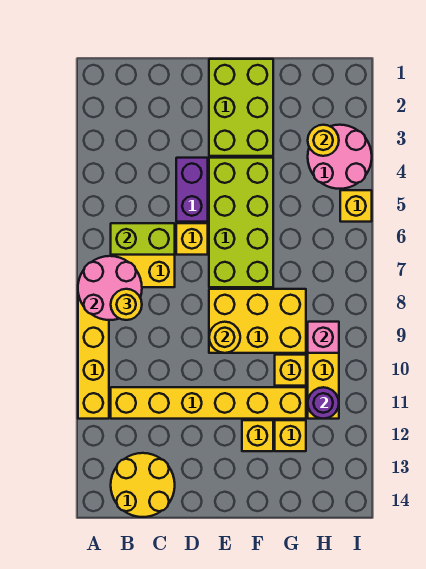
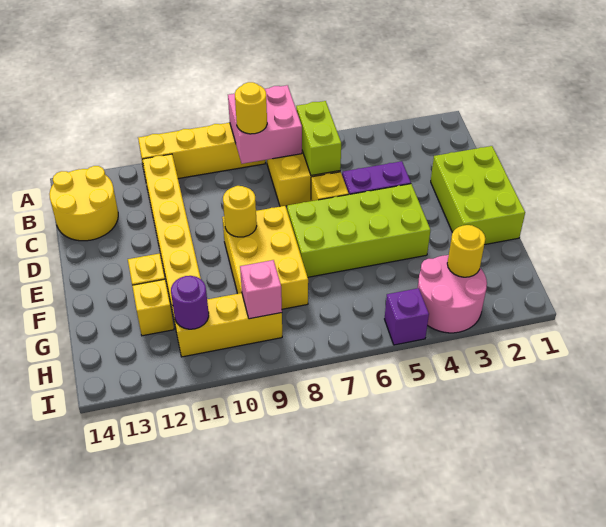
pink 2x2 round brick [78,256,142,320] -> pink 2x2 brick [228,85,302,164]
lime 2x3 brick [209,59,273,156] -> lime 2x3 brick turned to [431,146,525,244]
yellow 1x1 brick [275,355,306,386] -> none
yellow 1x1 brick [340,190,372,222] -> purple 1x1 brick [385,288,429,345]

